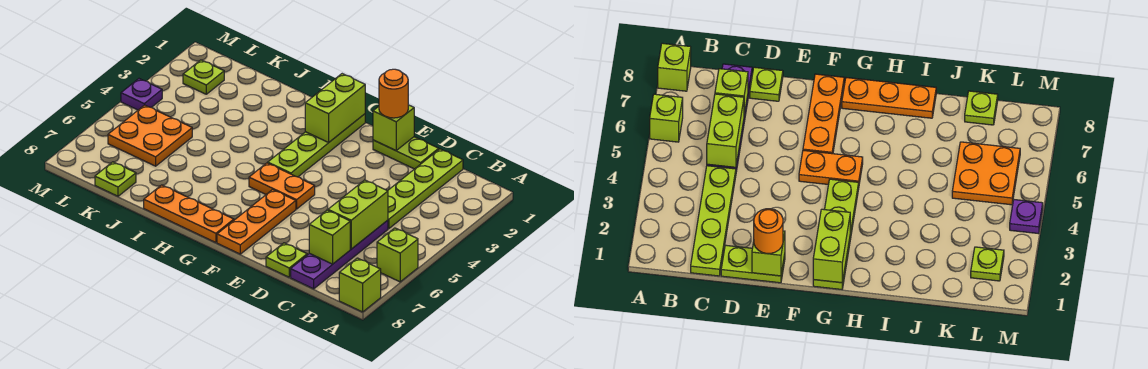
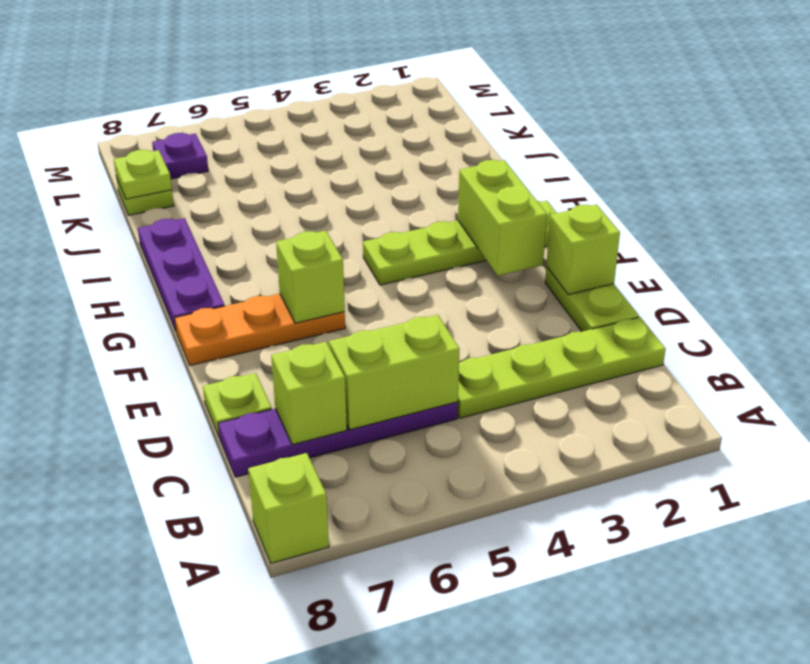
lime 1x1 brick [377,228,418,282] -> lime 1x1 brick moved to [276,231,345,323]
orange 1x1 round brick [379,69,408,118] -> none
orange 1x2 plate [249,163,315,209] -> none
lime 1x2 brick [305,74,365,143] -> lime 1x2 brick turned to [458,160,547,276]
orange 1x3 plate [144,185,234,243] -> purple 1x3 plate [138,218,225,331]
orange 2x2 plate [108,105,192,166] -> none
lime 1x1 plate [183,60,224,94] -> lime 1x1 plate moved to [114,150,172,199]
purple 1x1 plate [121,79,162,110] -> purple 1x1 plate moved to [152,133,208,179]

